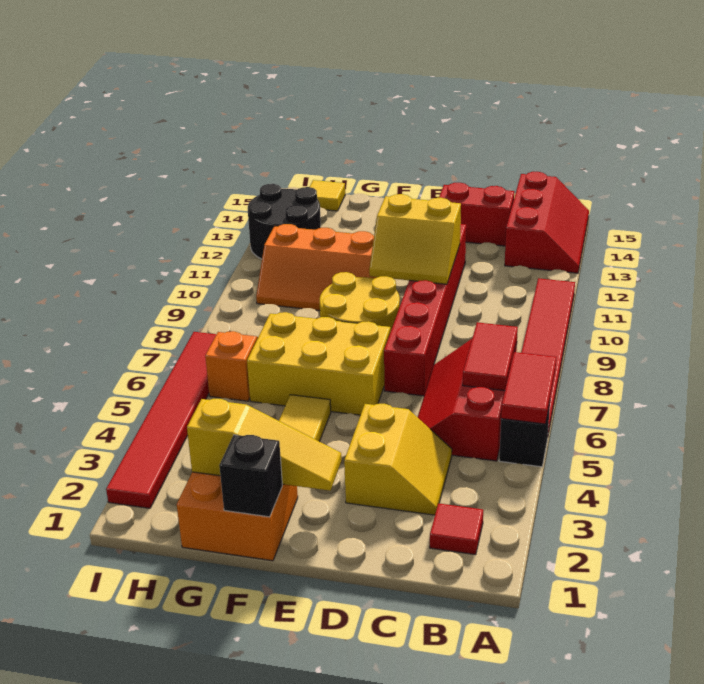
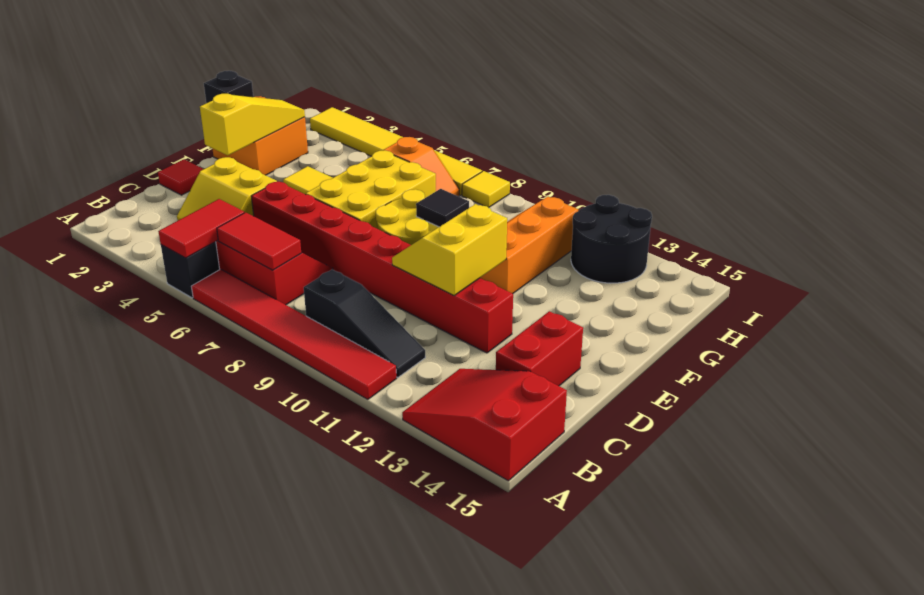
red 1x2 tile [501,352,556,424] -> red 1x2 tile turned to [158,199,244,258]
red 2x3 slope [505,172,589,273] -> red 2x3 slope turned to [402,369,567,481]
red 1x1 tile [430,503,483,555] -> red 1x1 tile moved to [158,159,203,195]
none -> black 1x3 slope [304,270,425,377]
red 1x6 brick [384,224,466,396] -> red 1x8 brick [251,182,513,353]
yellow 1x3 slope [187,399,341,491] -> yellow 1x3 slope turned to [200,94,305,155]
none -> black 1x1 tile [416,189,469,227]
yellow 1x1 tile [310,180,345,211] -> yellow 1x1 tile moved to [462,171,510,208]
red 1x6 tile [106,332,216,508] -> yellow 1x6 tile [310,107,482,195]

